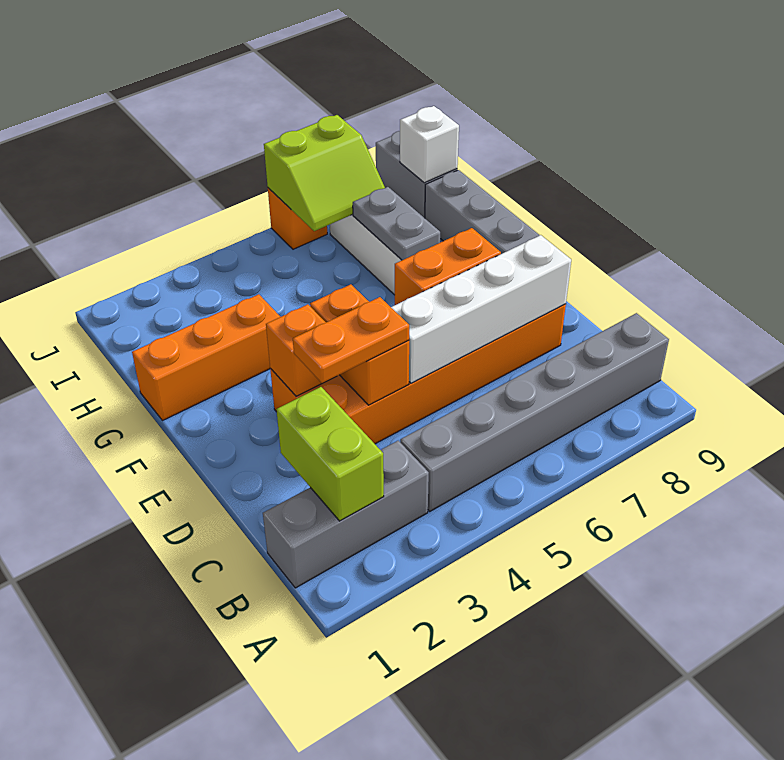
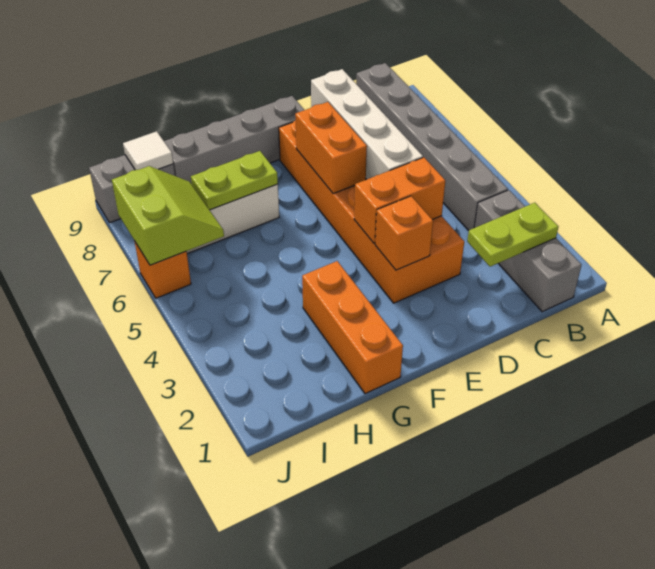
lime 1x2 brick [276,387,384,521] -> lime 1x2 plate [467,203,558,267]
orange 1x2 plate [293,297,409,383] -> none
grey 1x2 plate [353,187,440,260] -> lime 1x2 plate [191,151,278,210]
white 1x1 brick [400,106,459,183] -> white 1x1 tile [123,131,173,170]

